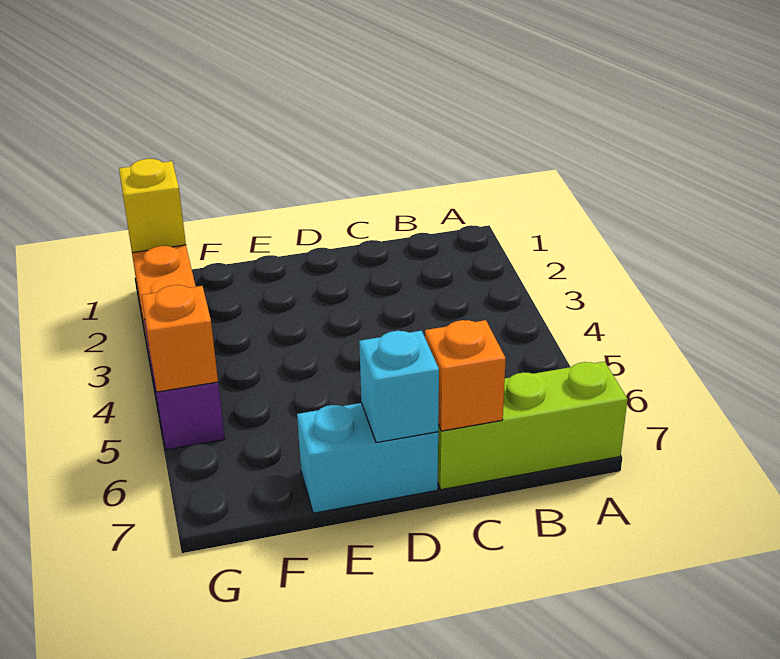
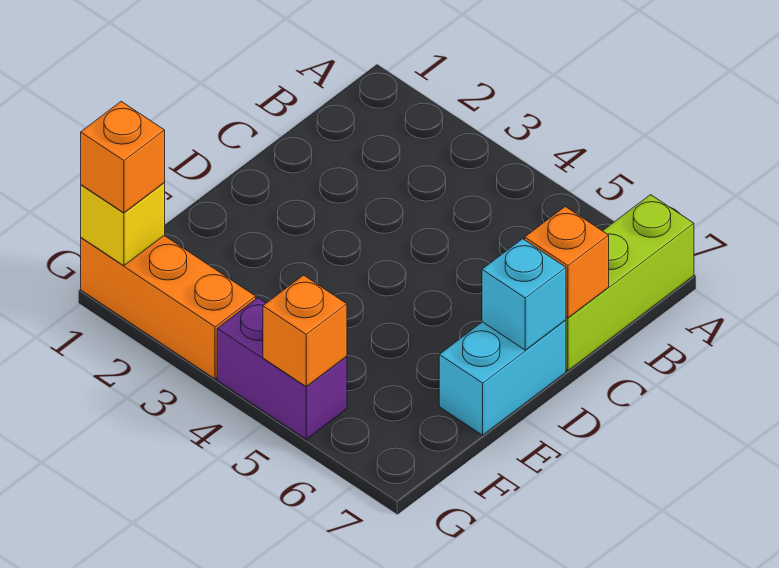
none -> orange 1x1 brick [81,101,165,213]

